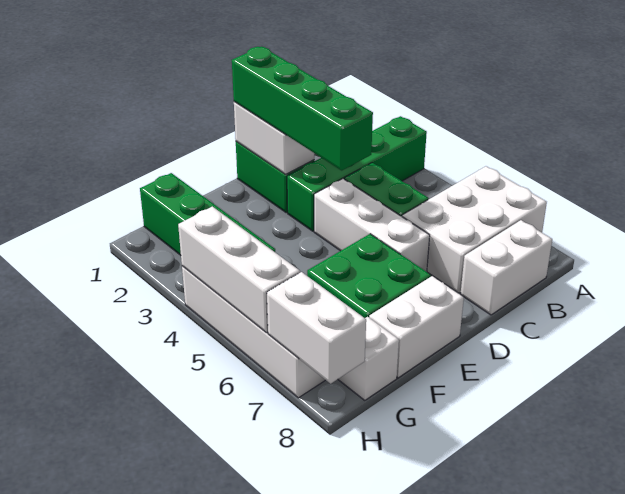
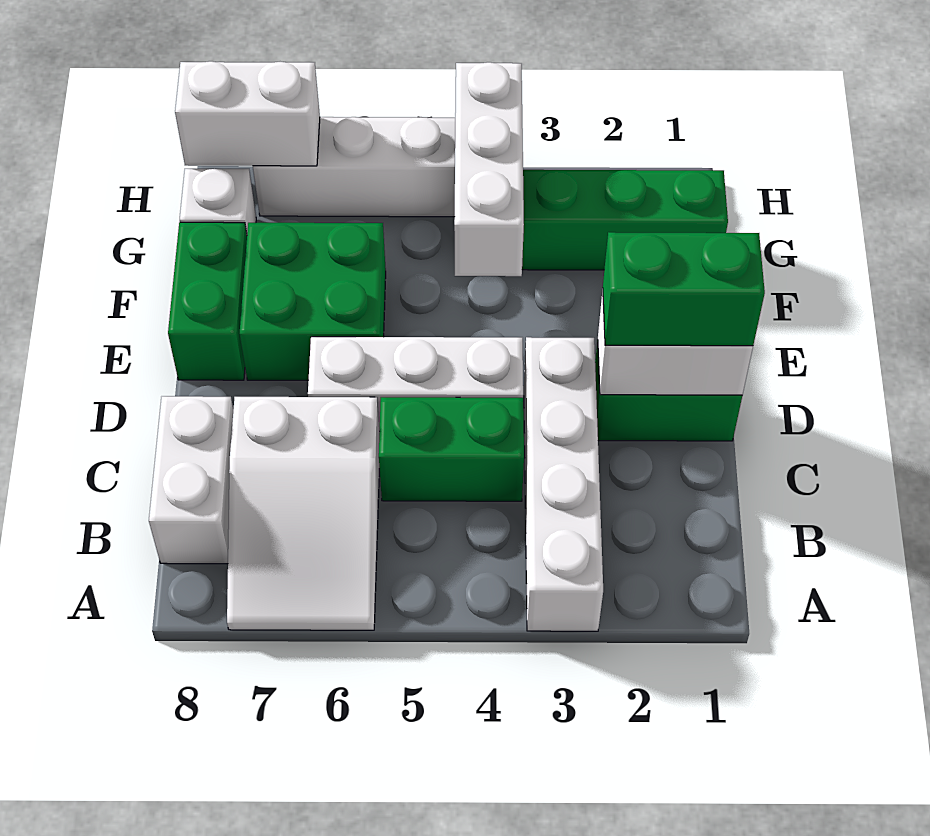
green 1x4 brick [287,116,427,231] -> white 1x4 brick [524,337,603,631]
white 2x3 brick [402,166,547,293] -> white 2x3 slope [227,397,380,630]
green 1x4 brick [232,46,373,170] -> green 1x2 brick [603,232,765,346]
white 1x2 brick [369,276,464,378] -> green 1x2 brick [168,222,247,380]
white 1x3 brick [178,206,300,333] -> white 1x3 brick turned to [454,62,524,276]

